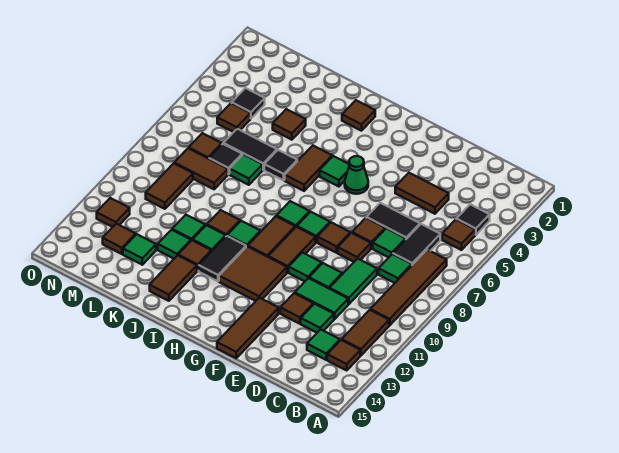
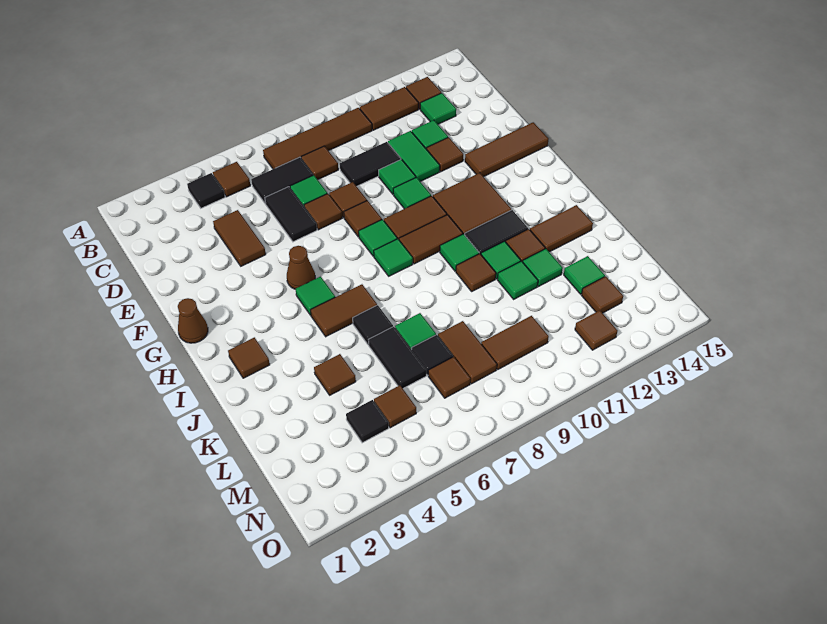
green 1x1 tile [379,254,412,283] -> brown 1x1 tile [301,146,338,180]
green 1x2 tile [330,258,377,304] -> black 1x2 tile [340,142,401,186]
none -> brown 1x1 cone [178,298,208,343]
green 1x1 cone [345,156,368,194] -> brown 1x1 cone [287,246,315,289]

